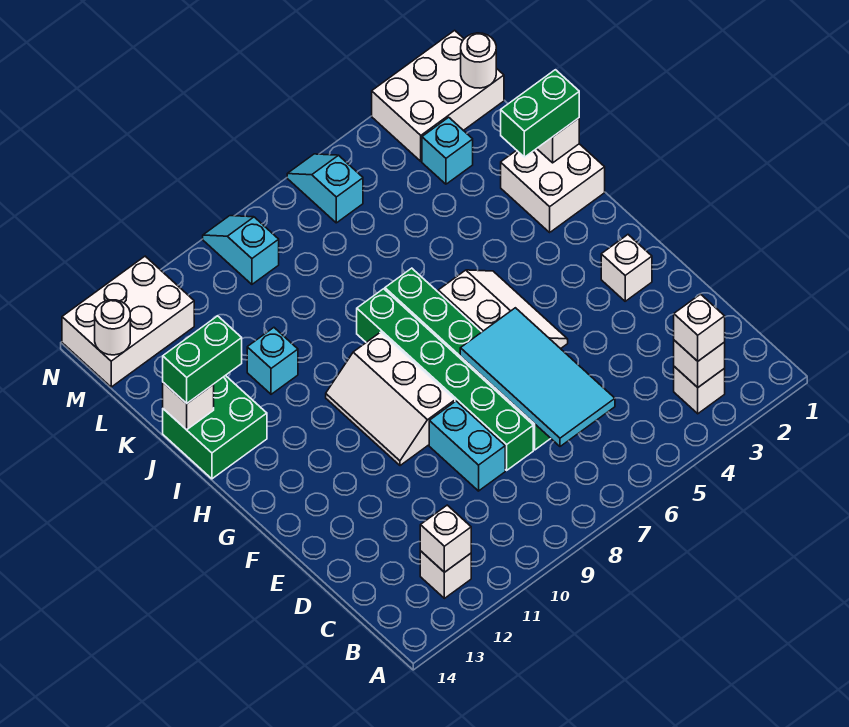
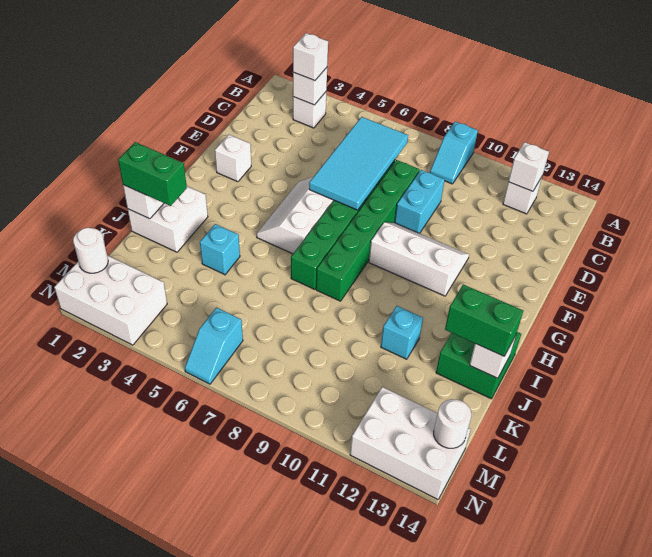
white 2x3 slope [326,332,455,466] -> white 2x3 slope turned to [369,222,469,296]
cyan 1x1 brick [422,117,473,184] -> cyan 1x1 brick moved to [200,224,240,275]
cyan 1x2 slope [203,216,279,284] -> cyan 1x2 slope moved to [430,122,478,184]

